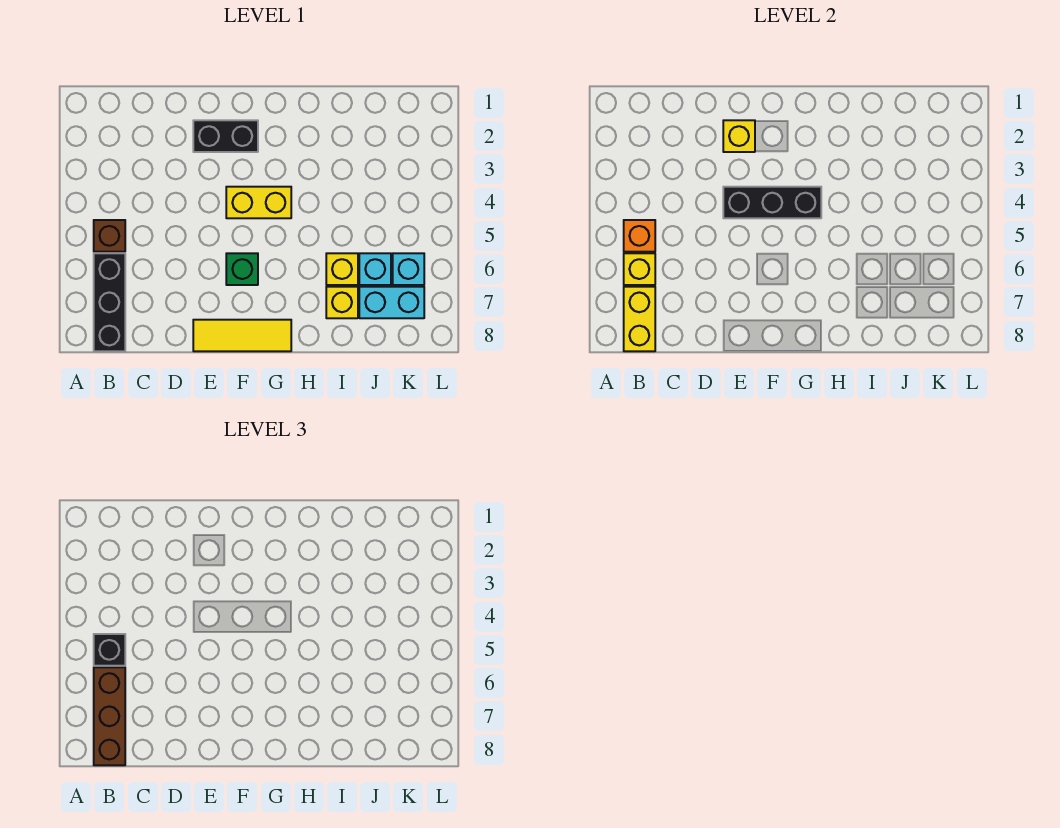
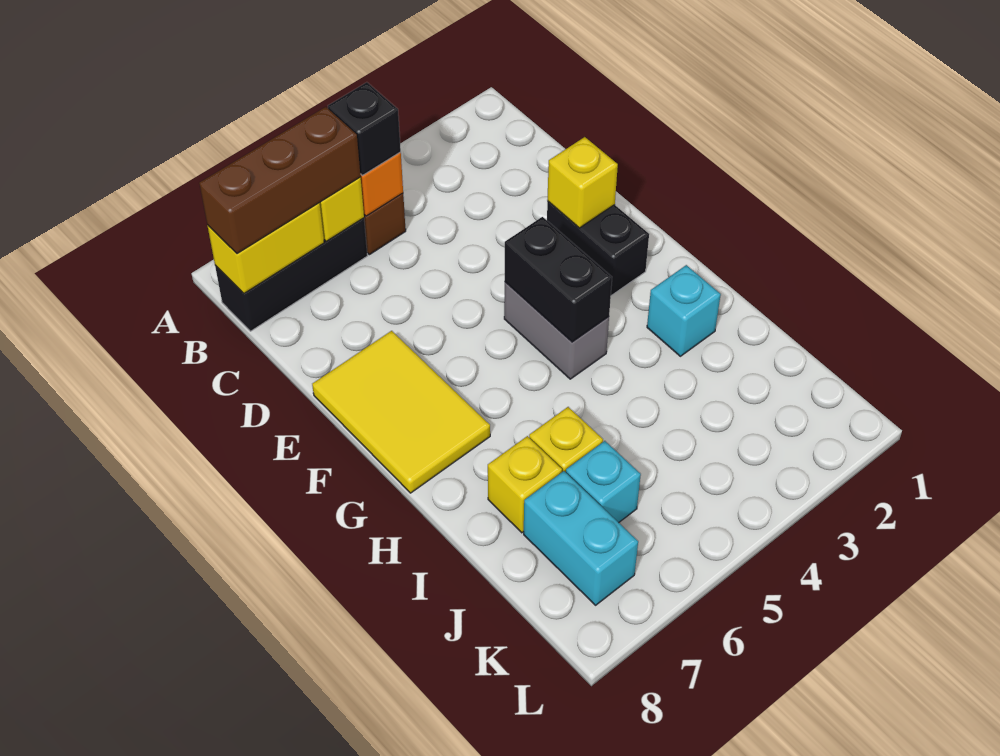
black 1x3 brick [723,187,821,218] -> black 1x2 brick [505,217,612,342]
yellow 1x3 tile [193,320,291,351] -> yellow 2x3 tile [312,331,490,493]
yellow 1x2 brick [226,187,291,218] -> grey 1x2 brick [504,282,609,379]
green 1x1 brick [226,253,258,285] -> none
cyan 1x1 brick [393,253,424,285] -> cyan 1x1 brick moved to [647,265,721,356]

